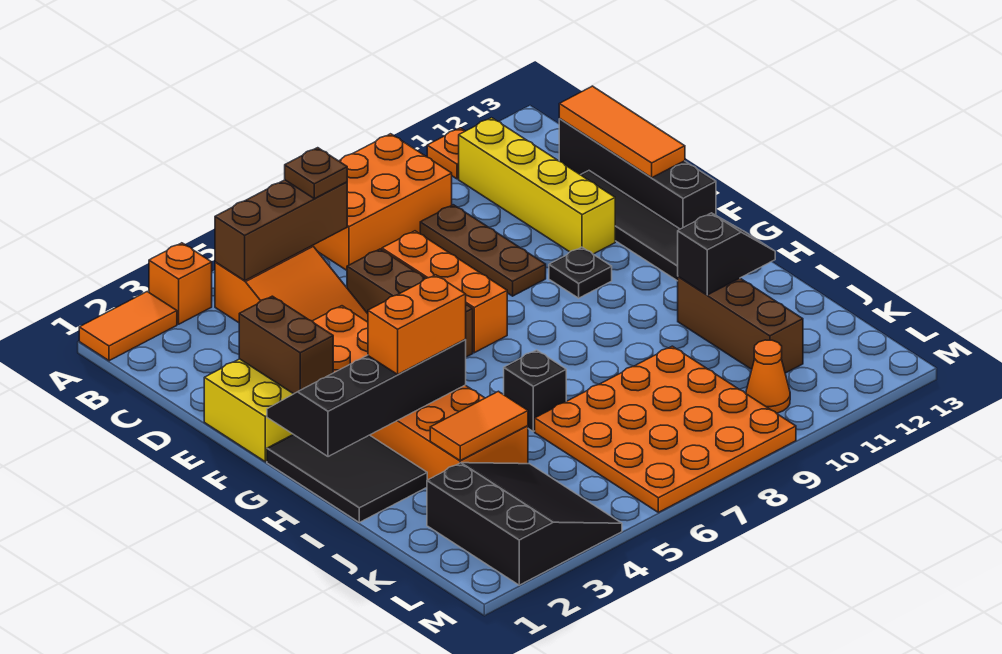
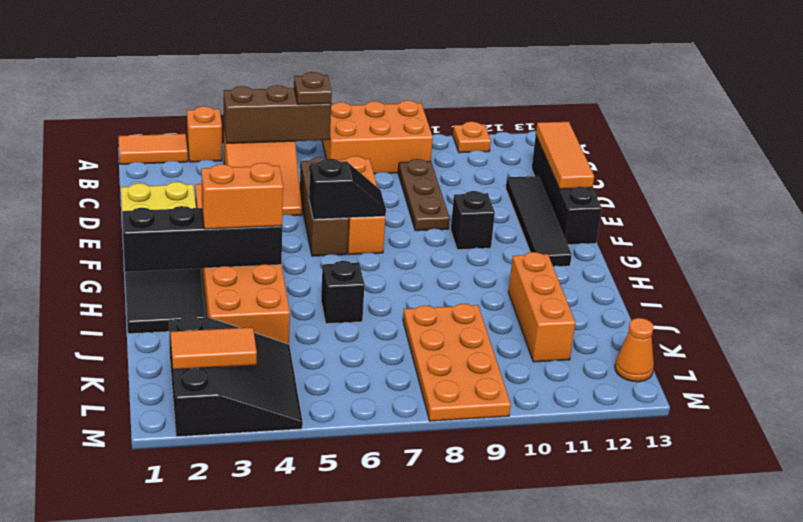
yellow 1x4 brick [459,118,615,254] -> none
brown 1x2 brick [239,296,333,394] -> none
black 1x1 plate [549,247,612,298] -> black 1x1 brick [451,191,495,250]
brown 1x3 brick [678,277,803,373] -> orange 1x3 brick [508,252,575,362]
black 1x2 slope [678,213,775,295] -> black 1x2 slope moved to [309,159,386,219]
orange 1x2 tile [430,391,528,461] -> orange 1x2 tile moved to [171,327,257,370]
orange 4x4 plate [535,346,796,512] -> orange 2x4 plate [403,304,511,421]
orange 1x1 cone [746,340,790,413] -> orange 1x1 cone moved to [615,318,654,382]

